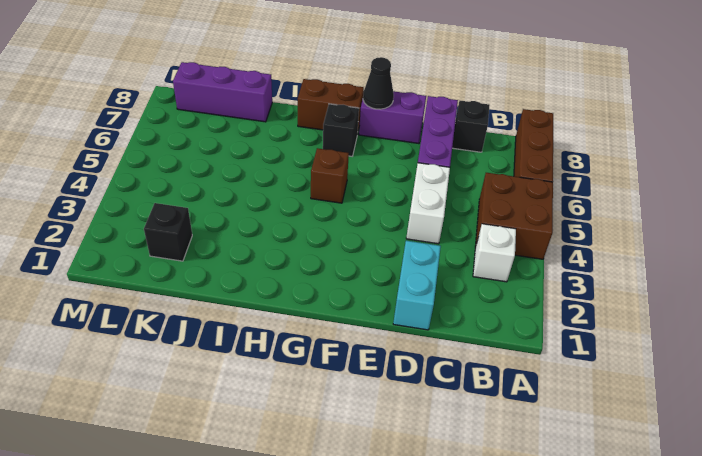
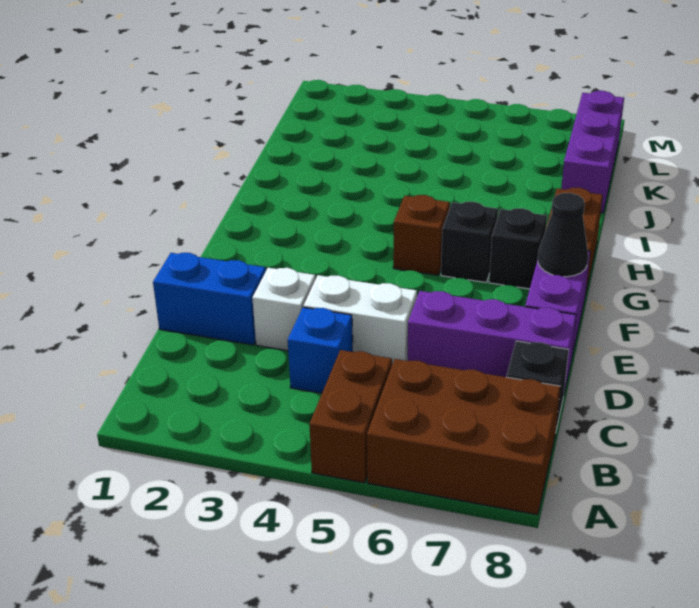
brown 2x2 brick [475,173,553,259] -> brown 1x2 brick [309,350,392,483]
brown 1x3 brick [514,109,553,182] -> brown 2x3 brick [367,359,561,515]
white 1x1 brick [473,224,516,282] -> white 1x1 brick moved to [252,268,315,351]
none -> blue 1x1 brick [288,307,353,393]
cyan 1x2 brick [393,241,441,330] -> blue 1x2 brick [153,253,266,345]
black 1x1 brick [144,203,192,261] -> black 1x1 brick moved to [441,202,498,282]

